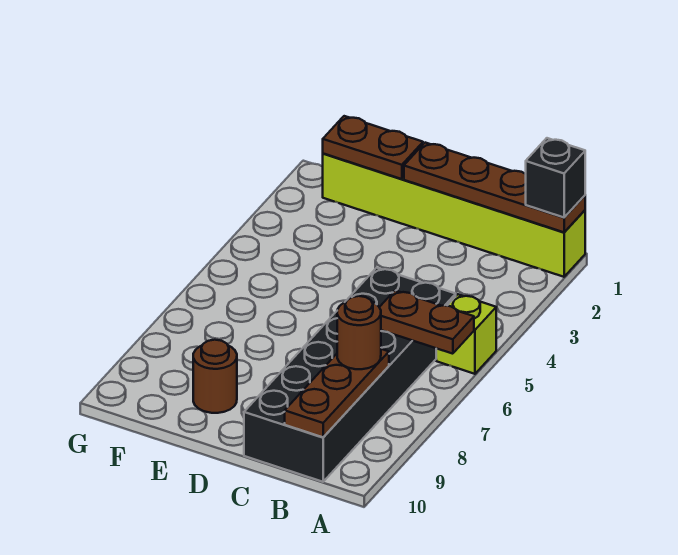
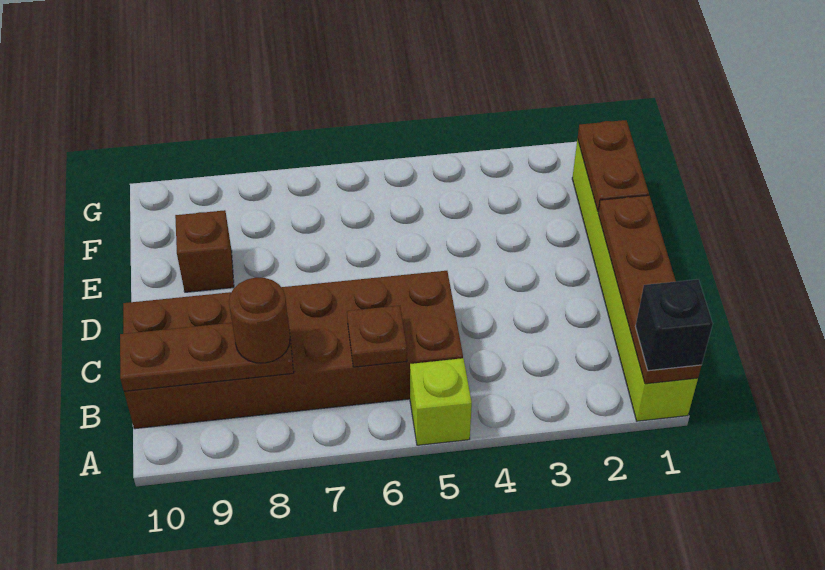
brown 1x2 plate [379,291,474,354] -> brown 1x1 plate [347,306,407,367]
black 2x6 brick [244,268,456,482] -> brown 2x6 brick [123,271,463,429]
brown 1x1 round brick [193,340,237,413] -> brown 1x1 brick [175,210,234,292]

